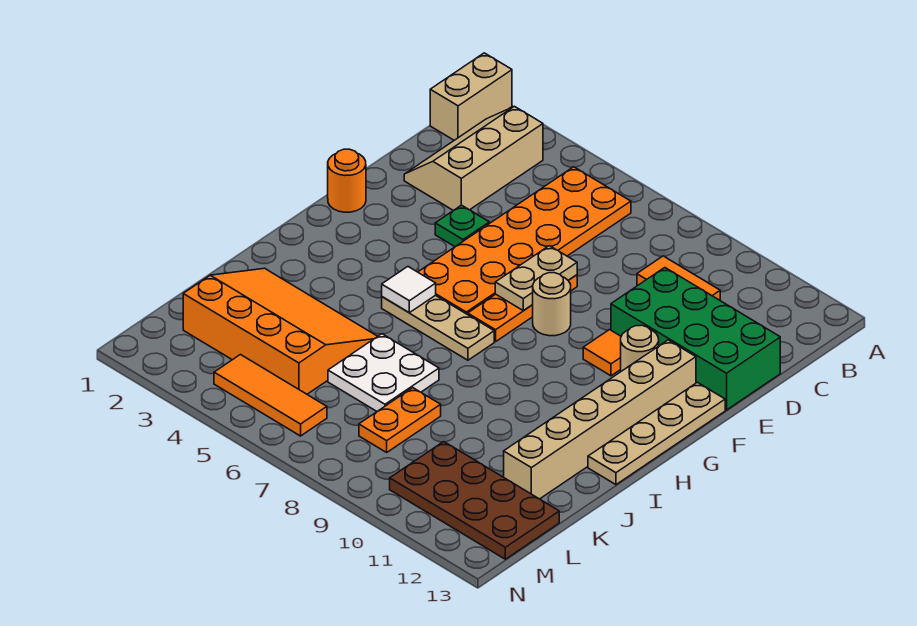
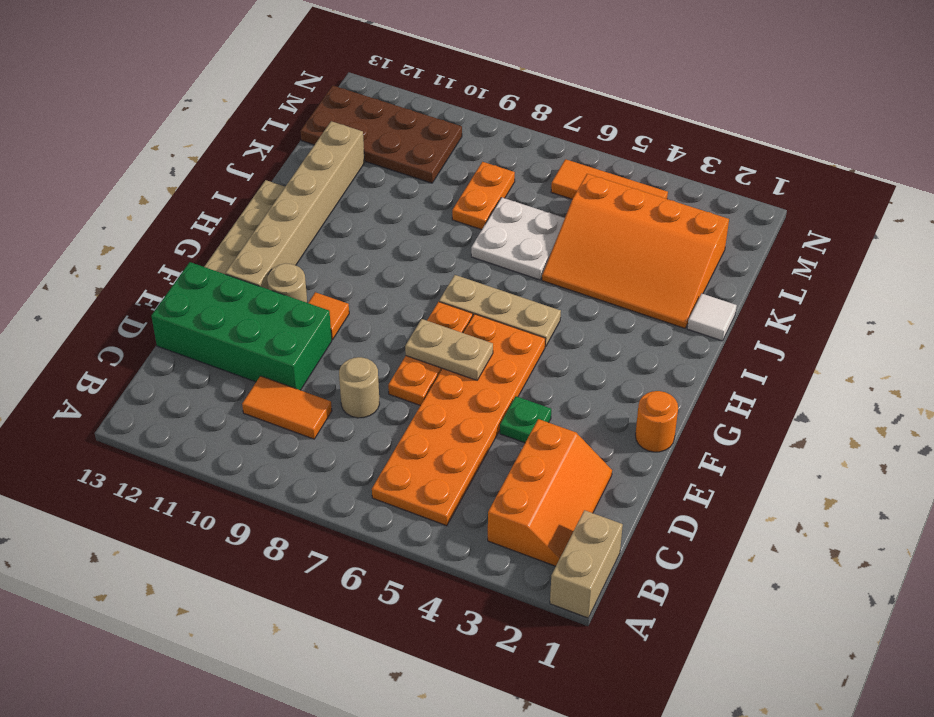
tan 2x3 slope [404,106,543,211] -> orange 2x3 slope [488,419,612,566]
tan 1x2 plate [495,246,577,311] -> tan 1x2 plate turned to [405,319,493,380]
tan 1x1 round brick [533,273,571,336] -> tan 1x1 round brick moved to [339,357,380,418]
white 1x1 tile [382,267,436,313] -> white 1x1 tile moved to [687,294,737,341]

